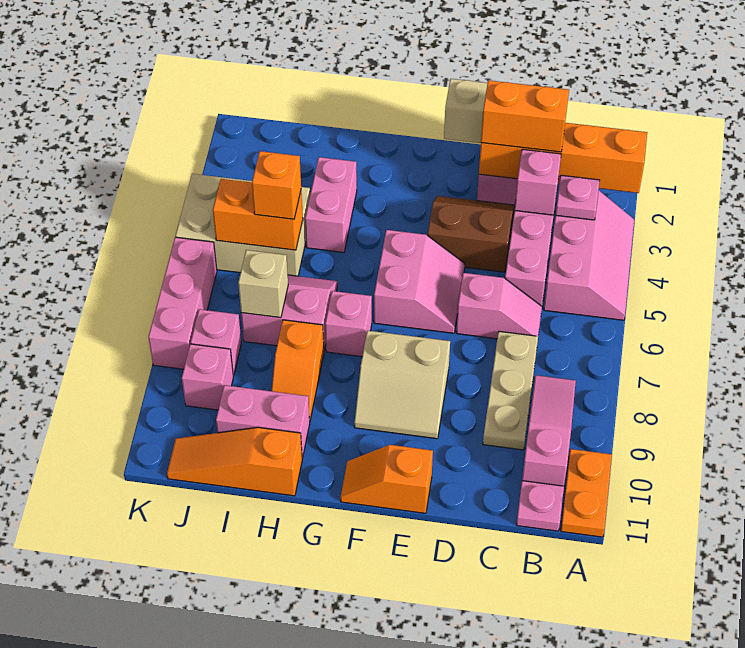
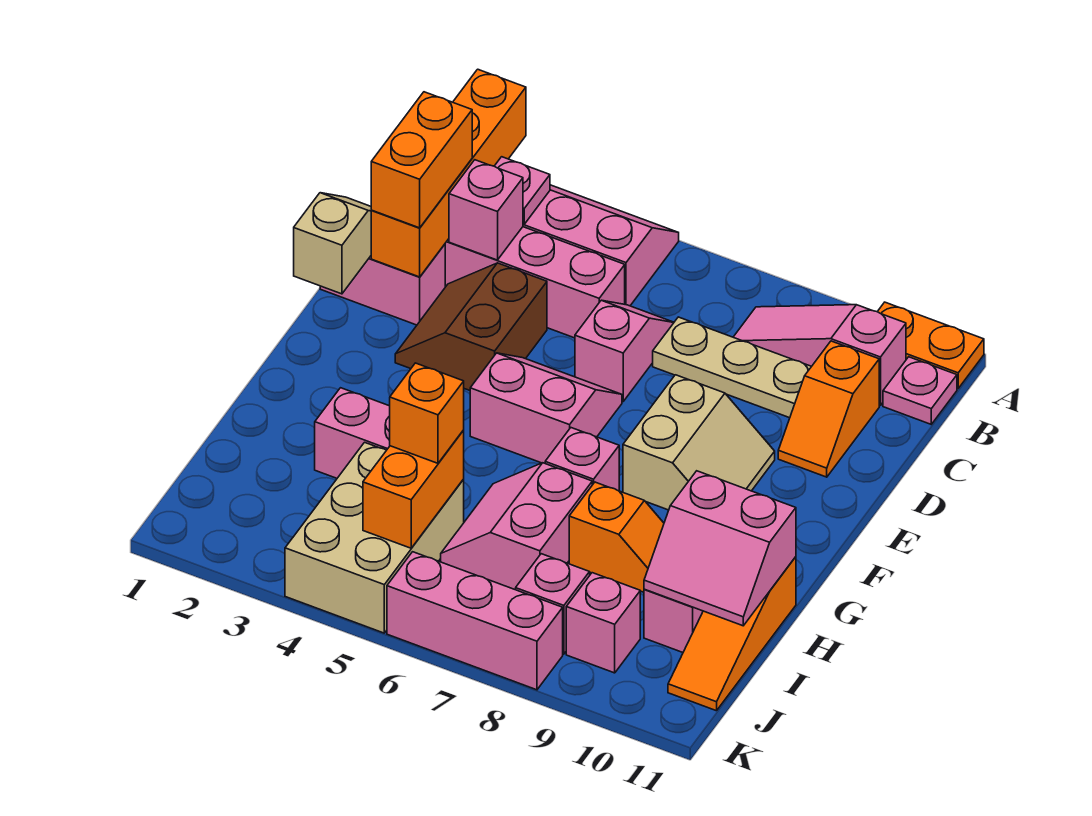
orange 1x2 slope [340,445,433,513] -> orange 1x2 slope moved to [778,341,879,477]
none -> pink 2x2 slope [644,471,796,626]
tan 1x1 brick [238,250,288,318] -> none

